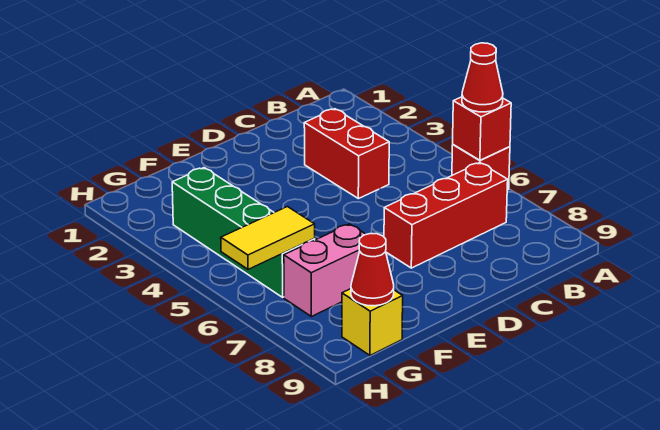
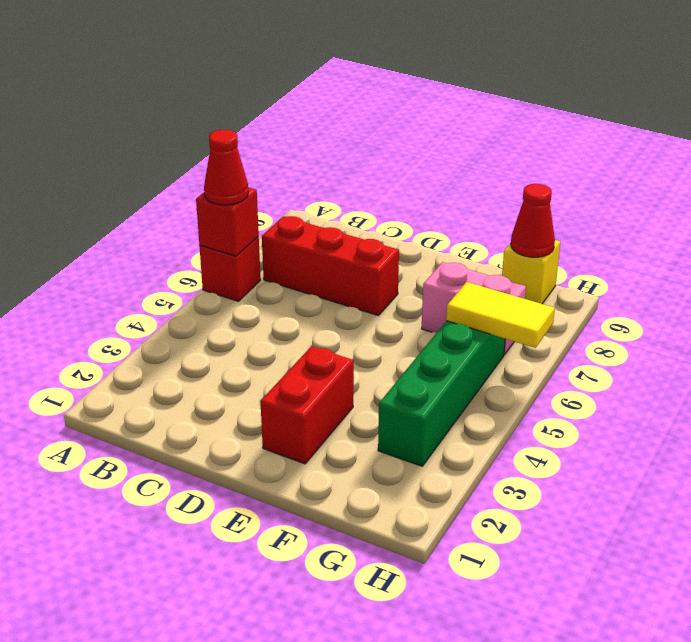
red 1x2 brick [304,109,389,199] -> red 1x2 brick moved to [260,346,354,464]

